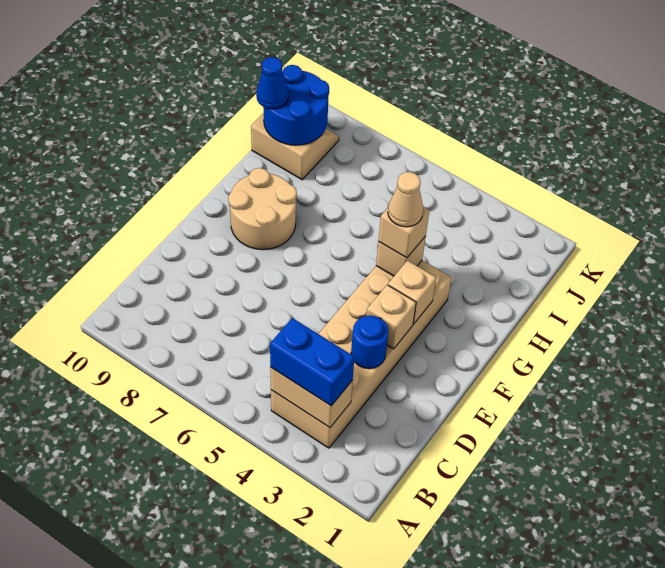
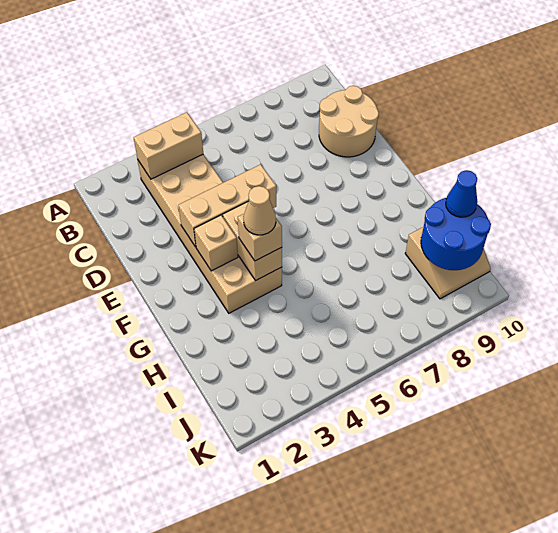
blue 1x2 brick [270,318,354,406] -> none
blue 1x1 round brick [351,316,389,369] -> none
tan 1x1 brick [367,285,416,349] -> tan 1x3 brick [178,164,276,247]
tan 2x2 round brick [228,168,297,250] -> tan 2x2 round brick moved to [319,86,379,157]
tan 1x1 brick [376,236,426,276] -> tan 1x2 brick [223,202,282,281]

